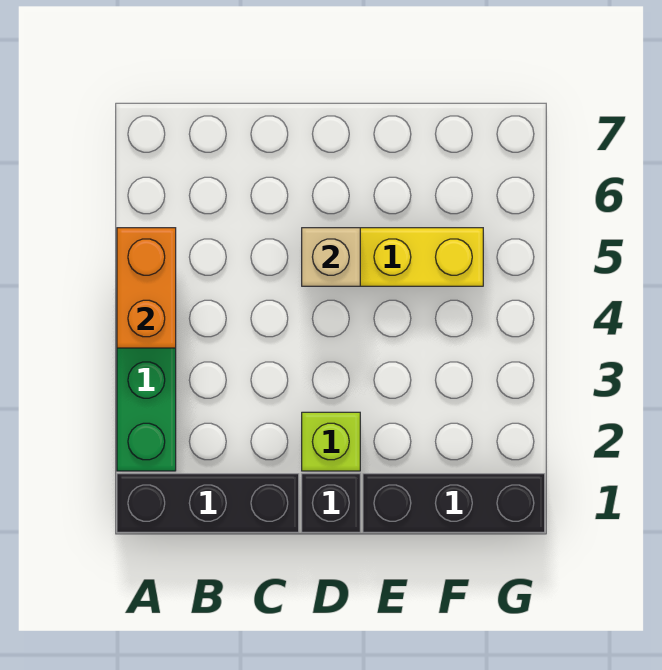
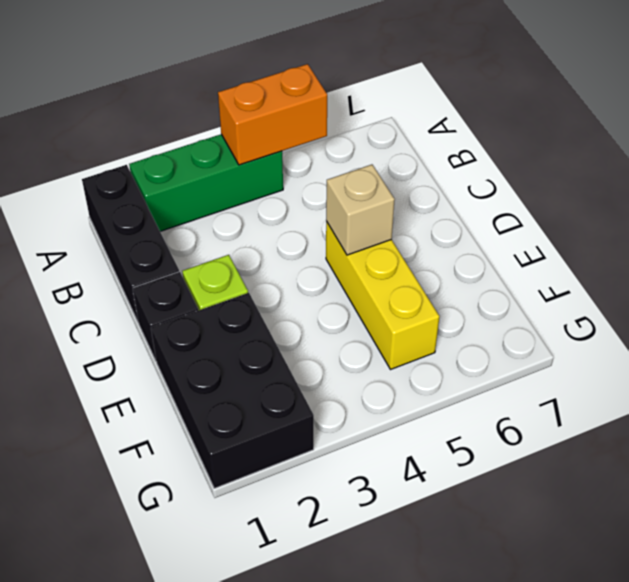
black 1x3 brick [363,474,545,532] -> black 2x3 brick [151,293,314,489]

